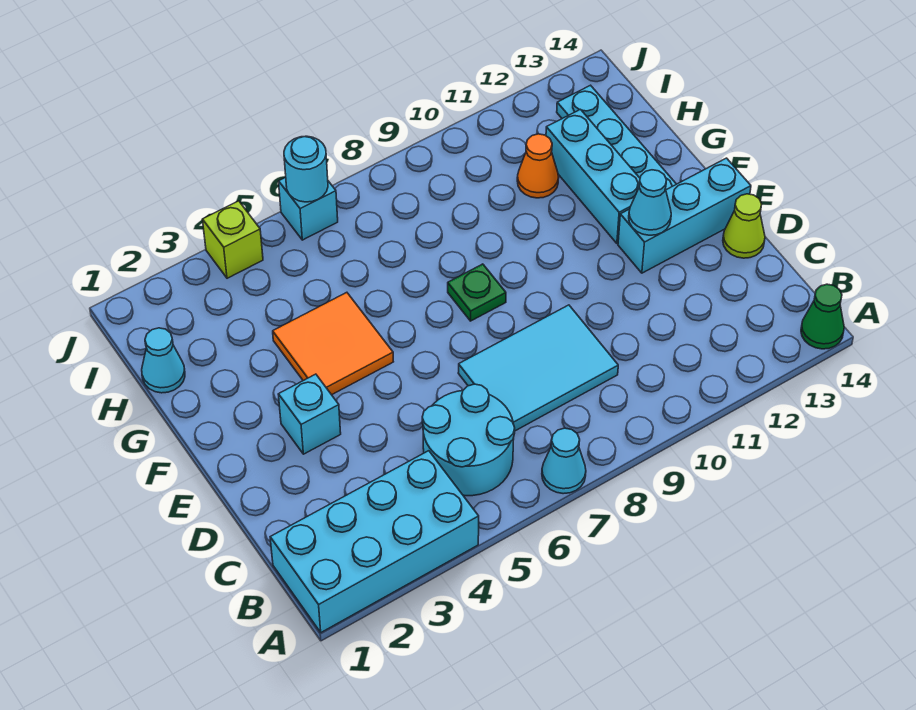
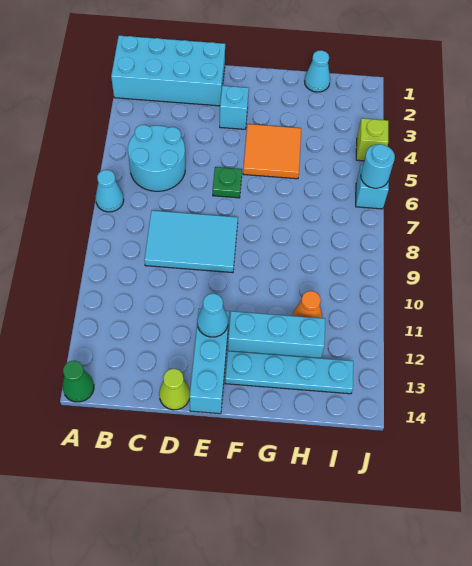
cyan 2x4 brick [270,451,479,632] -> cyan 2x4 brick turned to [111,36,225,106]
cyan 2x3 tile [458,305,618,431] -> cyan 2x3 tile turned to [144,210,238,273]
green 1x1 plate [448,264,506,321] -> green 1x1 plate moved to [213,167,242,198]

